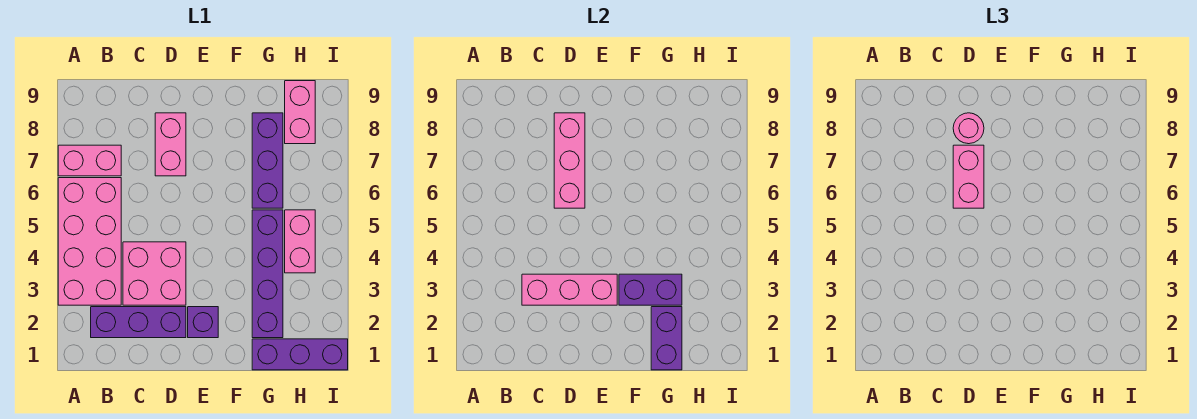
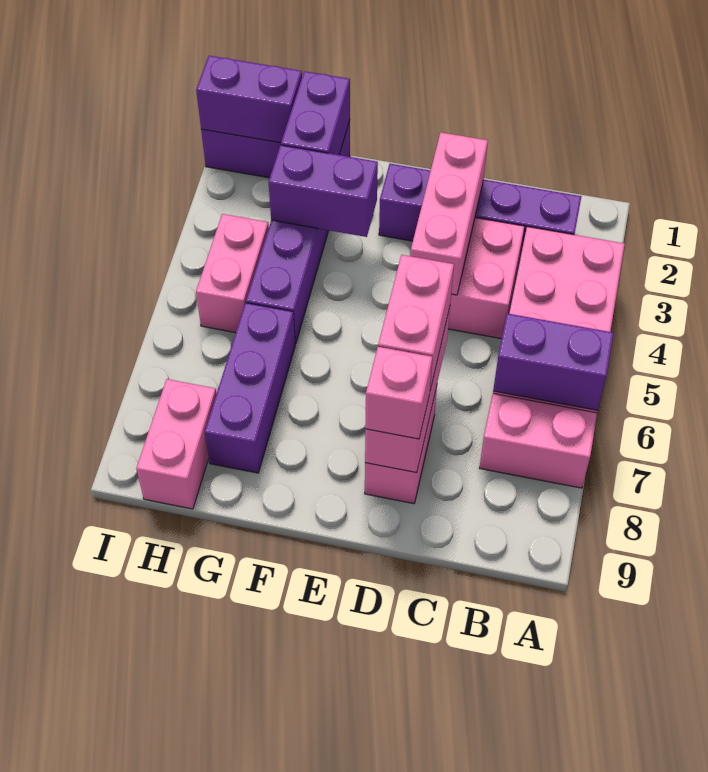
none -> purple 1x2 brick [493,313,613,410]
pink 1x3 brick [522,274,617,305] -> pink 1x3 brick turned to [410,132,488,295]
pink 1x1 round brick [953,113,984,144] -> pink 1x1 brick [365,347,432,439]
none -> purple 1x2 brick [196,56,302,143]

